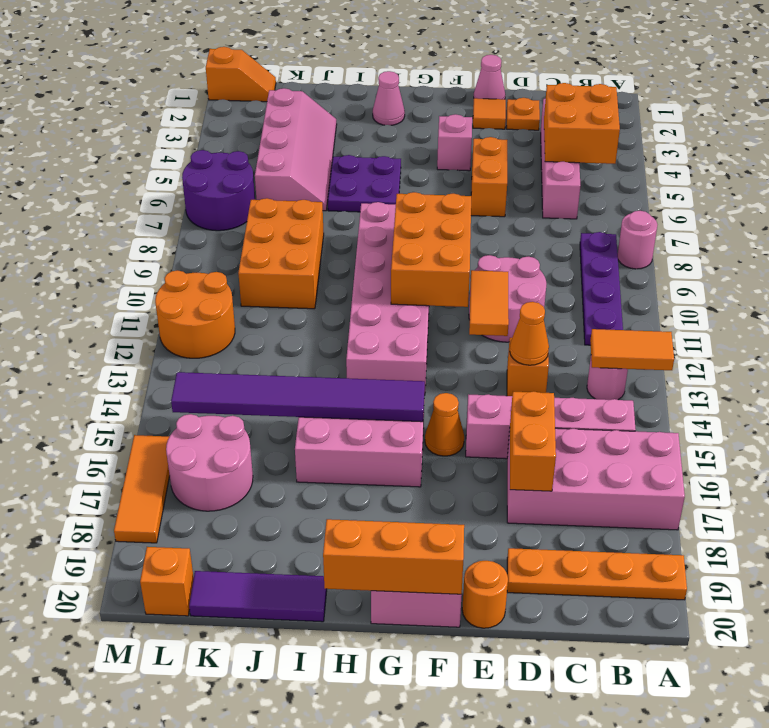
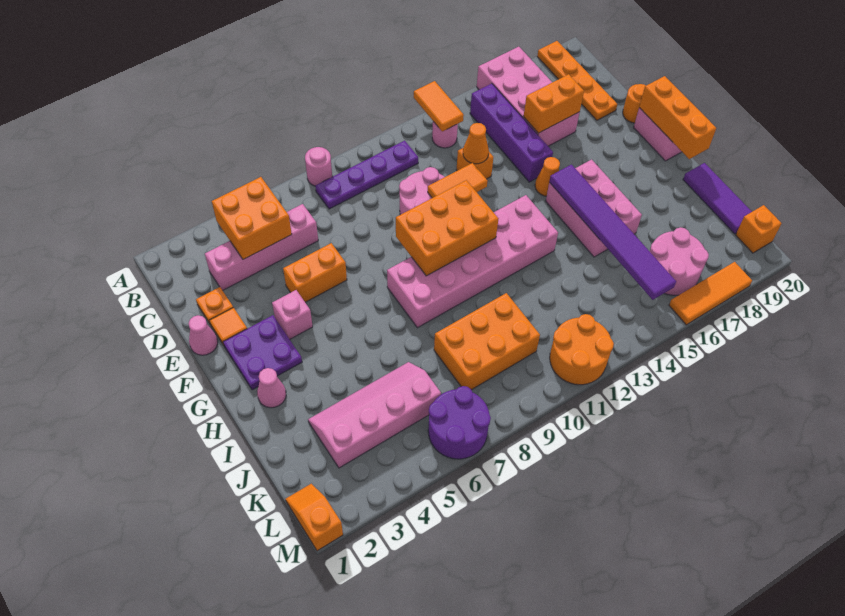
pink 1x4 brick [466,394,636,459] -> purple 1x4 brick [470,84,553,182]
purple 2x2 plate [328,155,401,212] -> purple 2x2 plate moved to [223,315,302,390]

